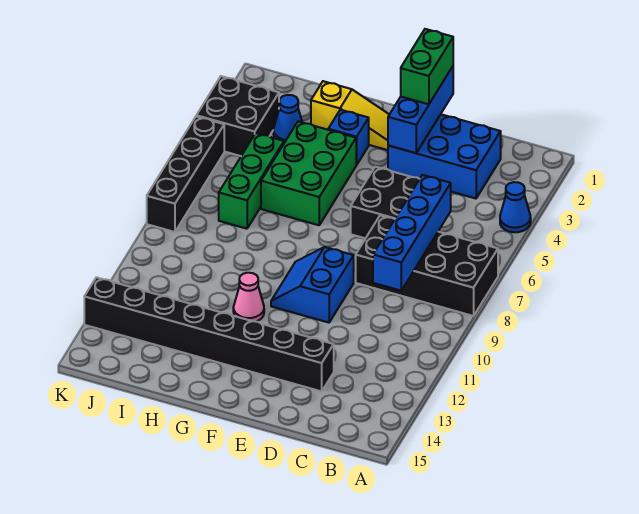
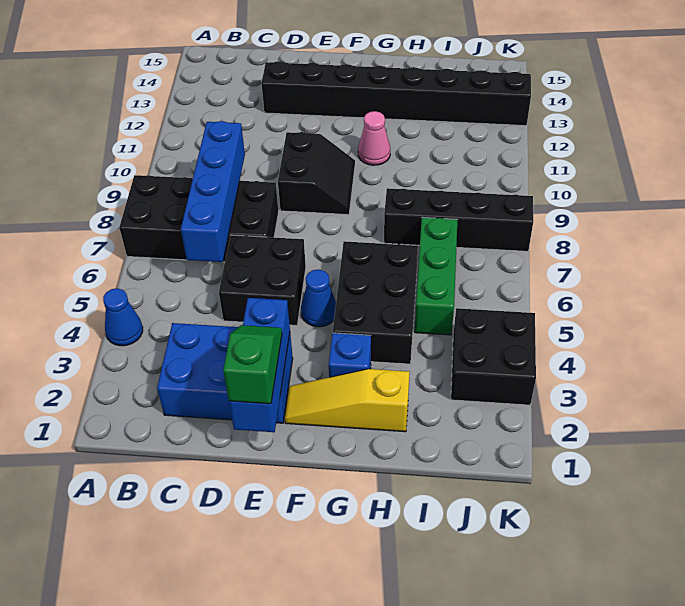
green 1x2 brick [401,29,453,104] -> green 1x2 slope [223,325,282,404]
blue 2x2 slope [271,247,354,323] -> black 2x2 slope [278,132,355,215]
green 2x3 brick [261,121,356,225] -> black 2x3 brick [333,241,418,364]
blue 1x1 cone [273,95,302,143] -> blue 1x1 cone moved to [301,269,336,327]
black 1x4 brick [147,116,224,232] -> black 1x4 brick turned to [384,188,533,251]

